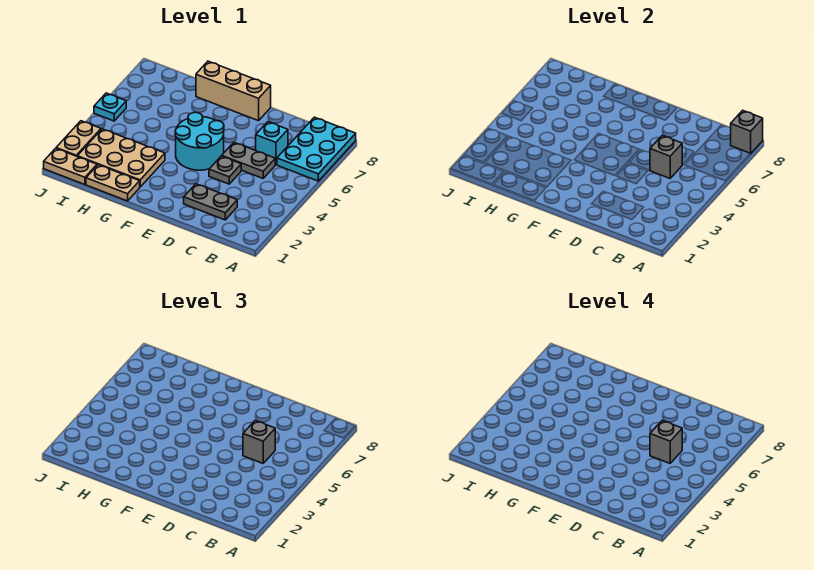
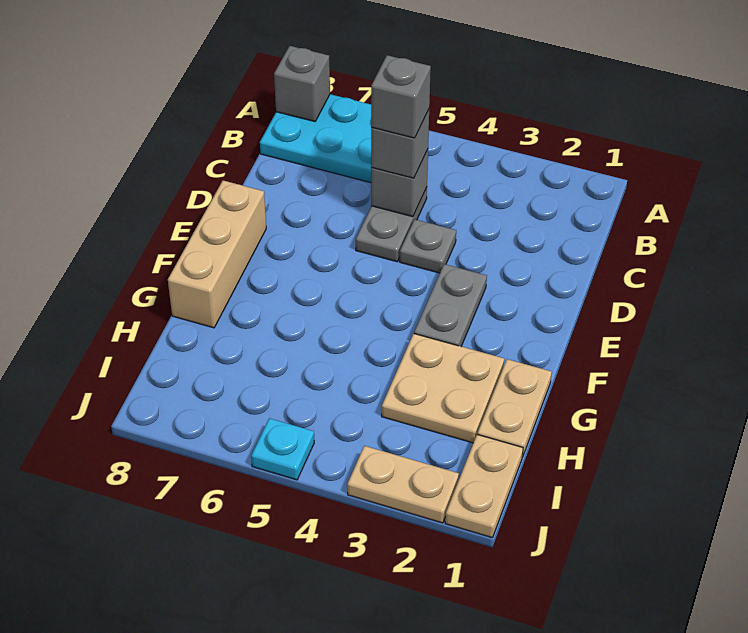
grey 1x2 plate [184,184,237,220] -> grey 1x2 plate moved to [414,264,487,346]
cyan 1x1 brick [256,122,288,165] -> none
cyan 2x2 round brick [175,112,224,170] -> none
tan 2x3 plate [77,129,165,187] -> tan 2x2 plate [382,334,504,443]

